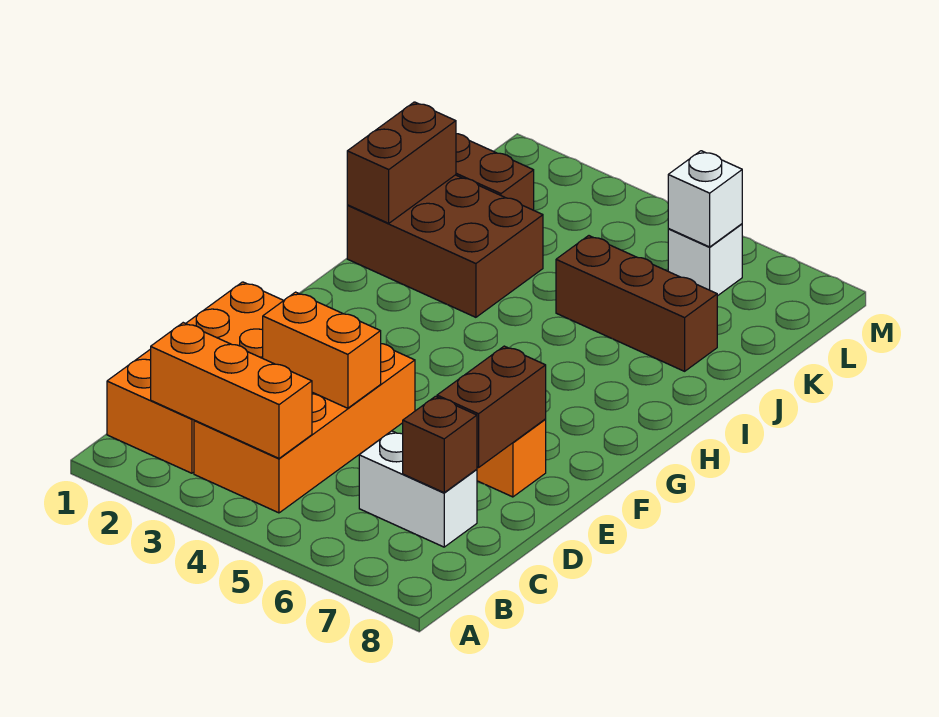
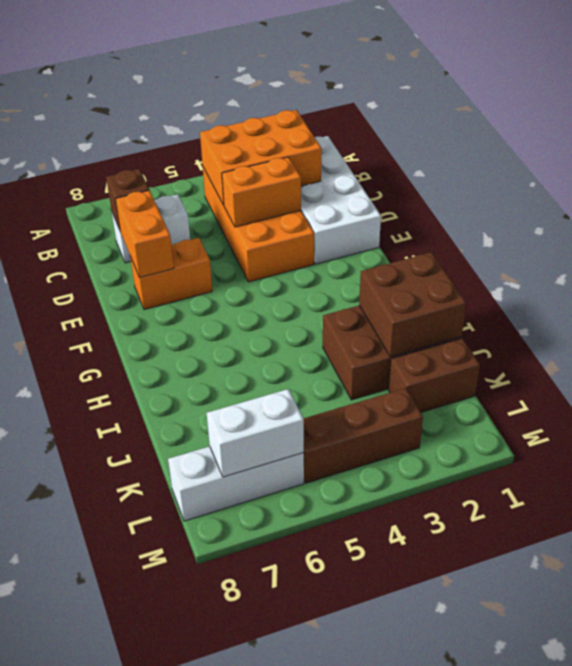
orange 2x4 brick [107,282,283,473] -> white 2x4 brick [301,136,381,264]
orange 1x3 brick [151,323,312,458] -> orange 2x3 brick [200,110,321,205]
brown 1x2 brick [437,346,546,468] -> orange 1x2 brick [116,190,174,277]
brown 1x2 brick [347,102,456,223] -> brown 2x2 brick [359,252,466,357]
brown 1x3 brick [556,236,717,371] -> brown 1x3 brick moved to [304,388,423,483]
white 1x1 brick [668,224,742,296] -> white 1x3 brick [168,446,304,521]
white 1x1 brick [668,151,742,247] -> white 1x2 brick [207,389,304,477]

